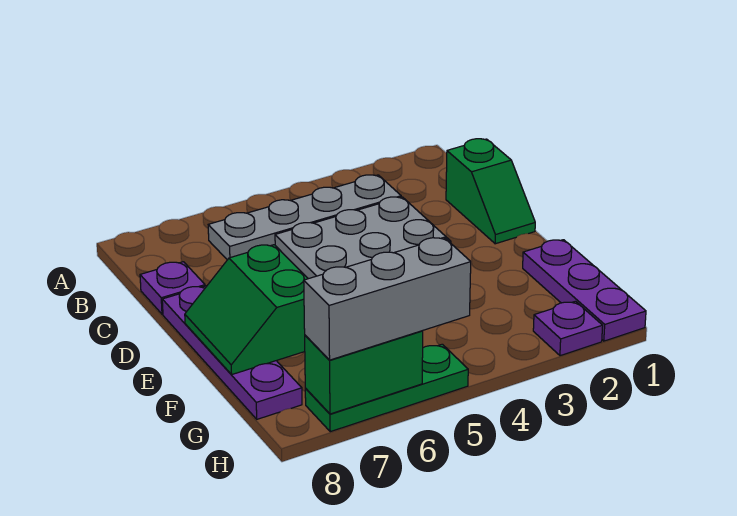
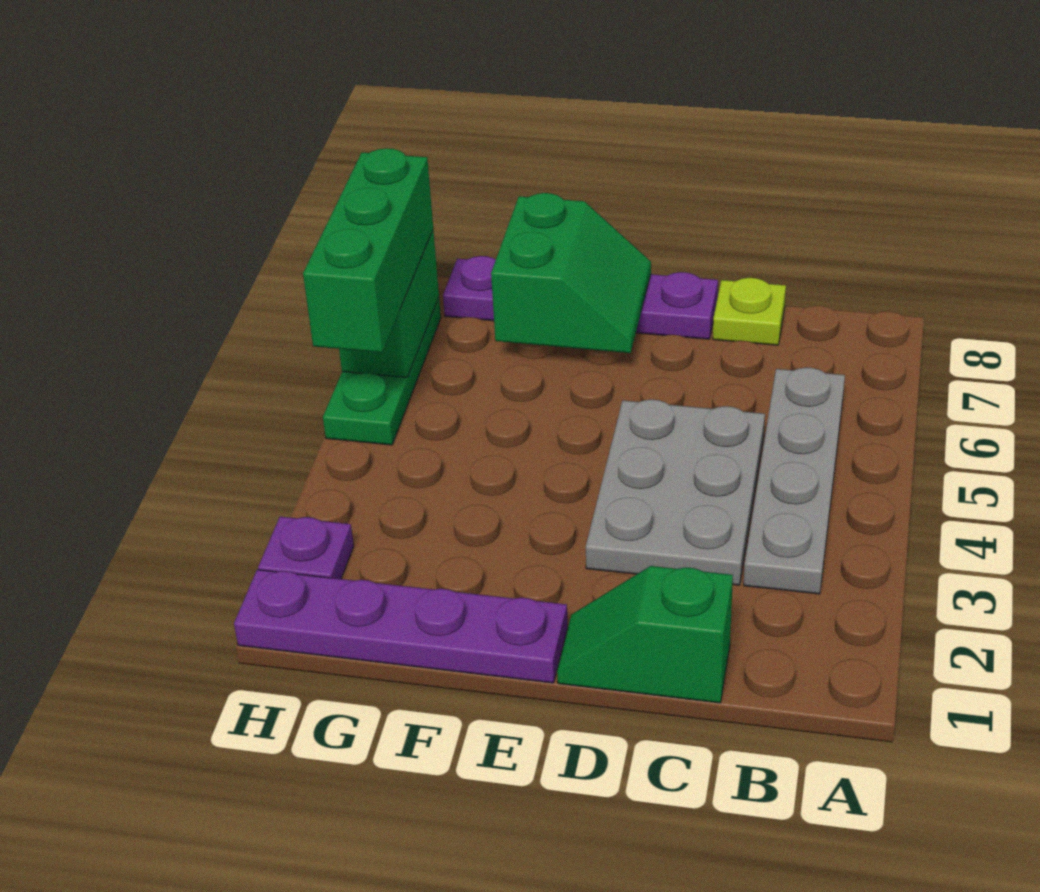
purple 1x1 plate [140,262,205,314] -> lime 1x1 plate [713,278,786,345]
green 2x2 slope [185,245,308,375] -> green 2x2 slope turned to [491,193,651,353]
purple 1x3 plate [523,240,646,341] -> purple 1x4 plate [234,570,568,683]
grey 1x3 brick [304,238,471,360] -> green 1x3 brick [303,148,433,353]

